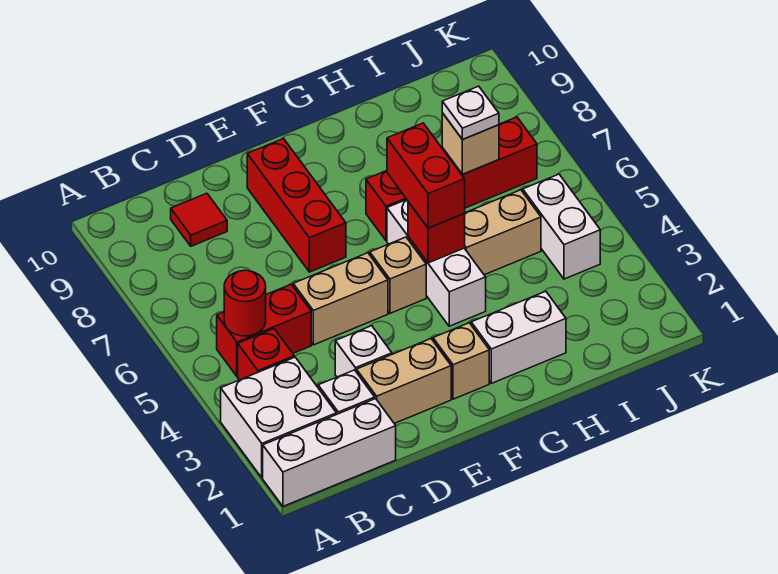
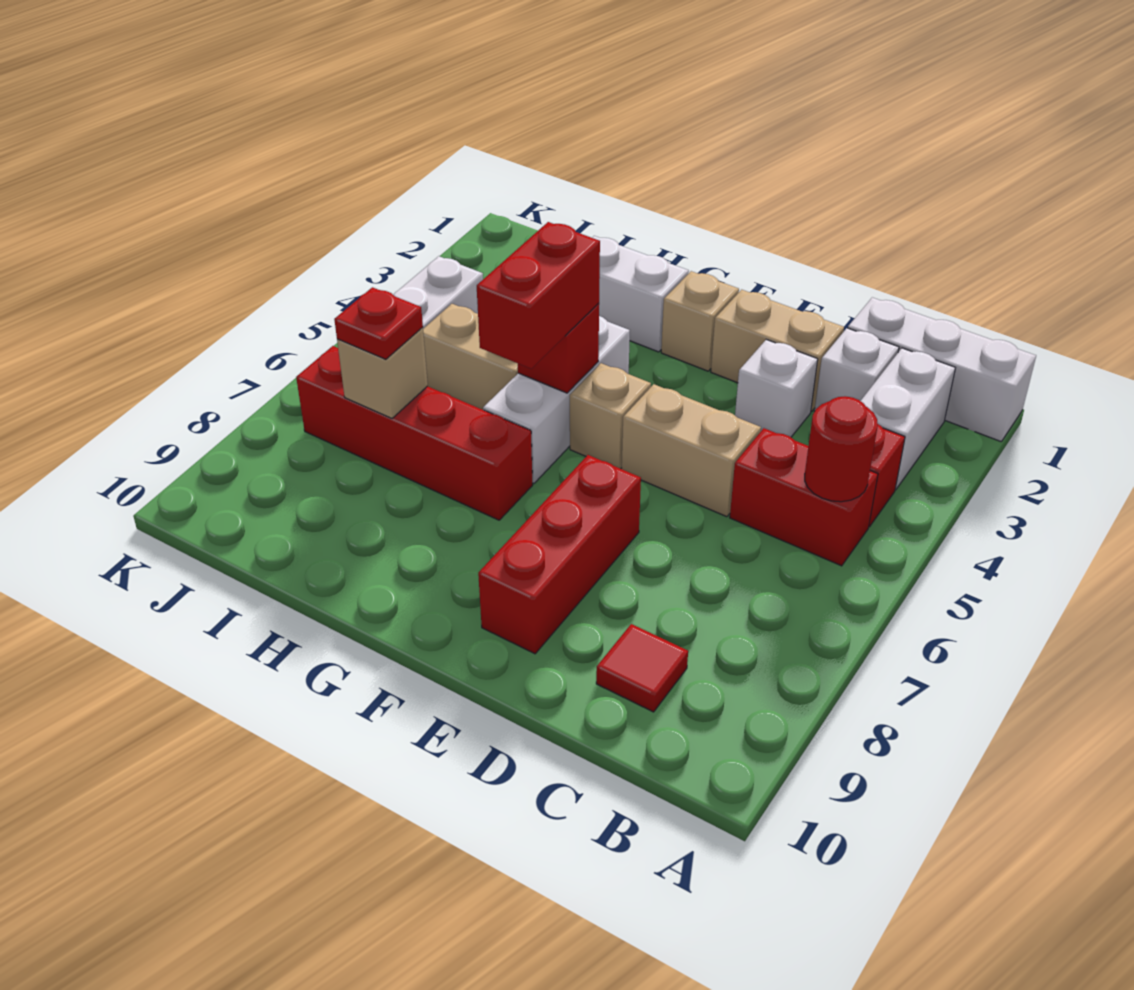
white 2x2 brick [221,357,336,478] -> white 1x2 brick [861,348,955,490]
white 1x1 plate [442,86,499,140] -> red 1x1 plate [334,287,423,359]

